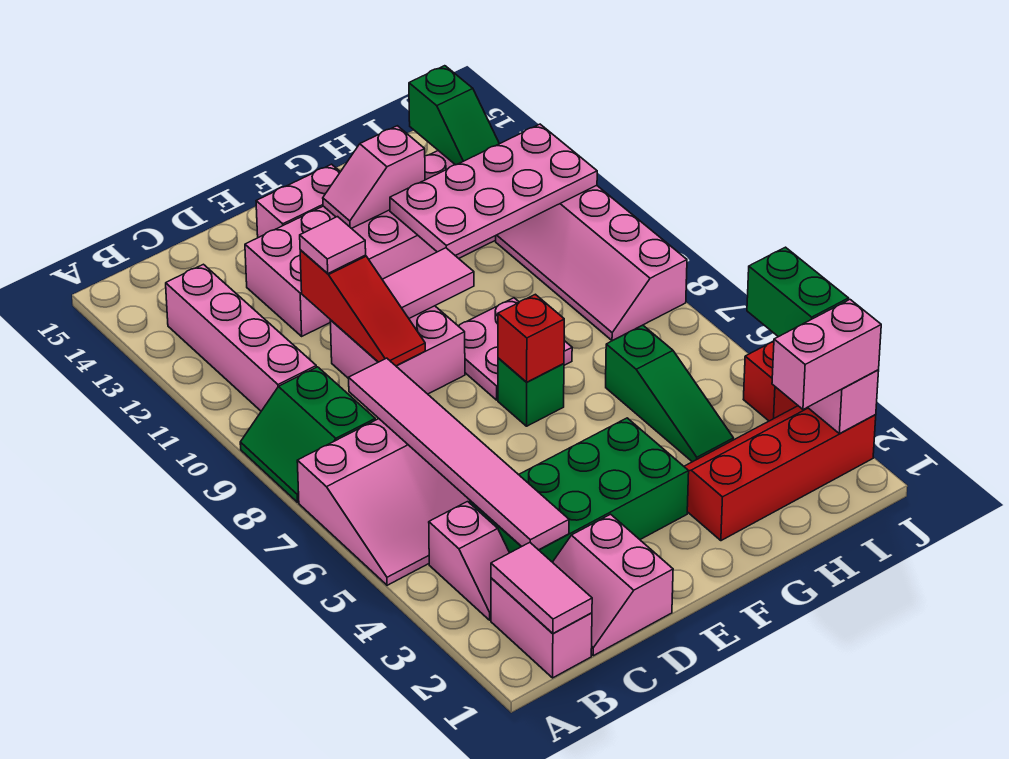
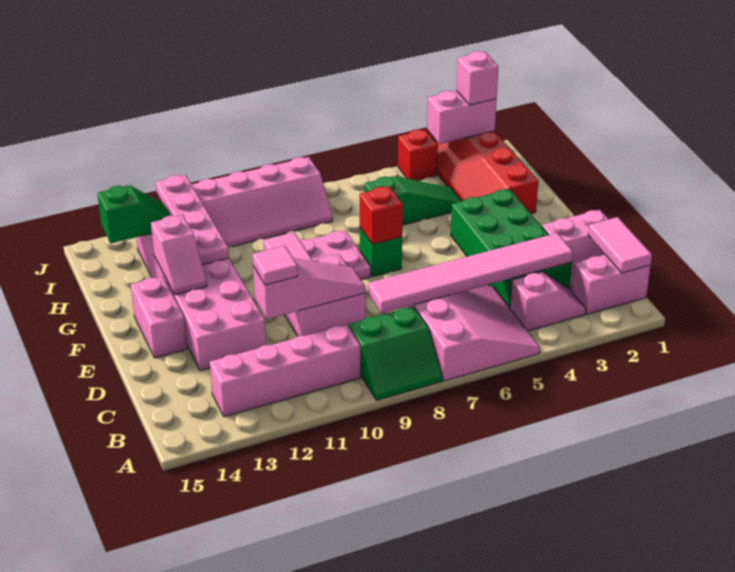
pink 1x2 tile [491,543,592,633] -> pink 1x2 tile turned to [588,217,652,273]
red 1x3 slope [300,250,425,366] -> pink 1x3 slope [253,258,366,319]
pink 2x4 plate [390,124,597,255] -> pink 1x4 plate [156,175,229,265]
pink 1x2 brick [772,300,881,409] -> pink 1x1 brick [456,51,499,105]
green 1x2 brick [747,247,849,337] -> none

